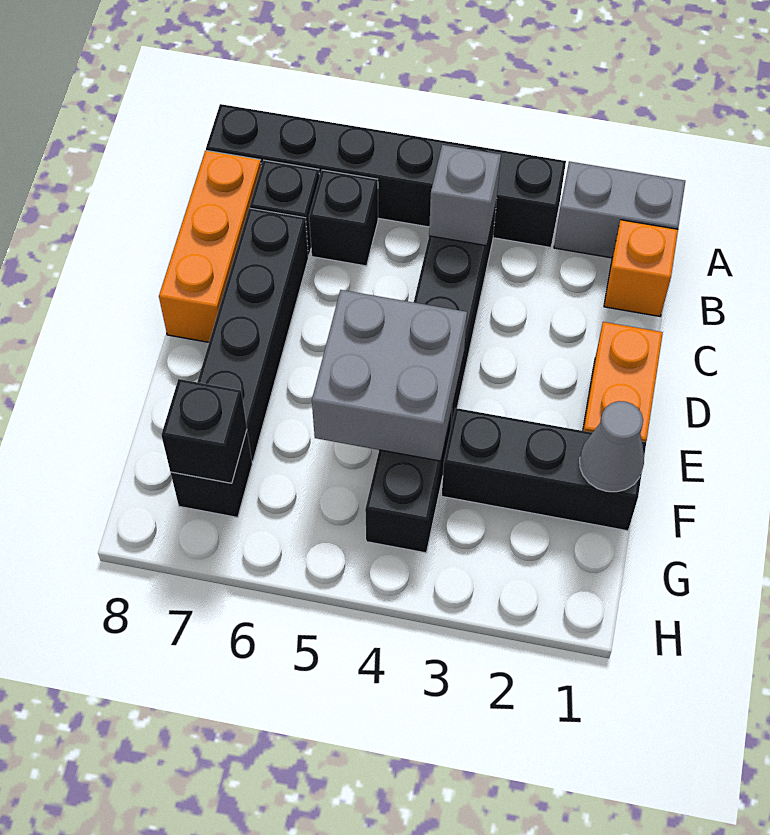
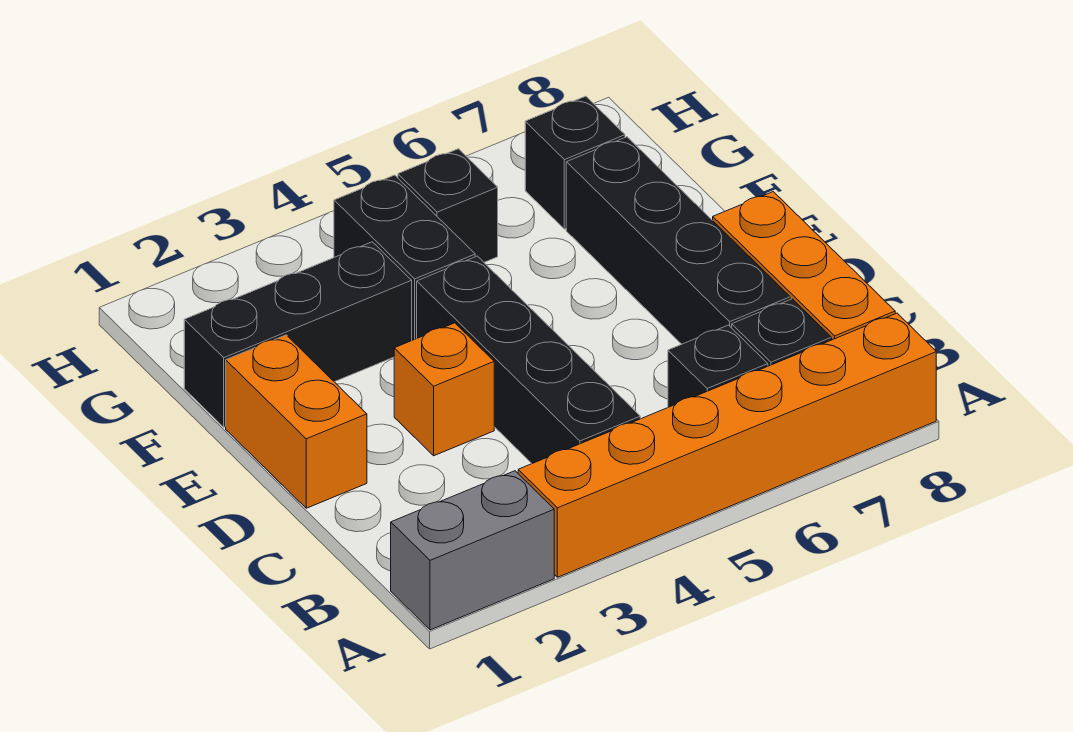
black 1x6 brick [206,104,566,248] -> orange 1x6 brick [518,313,936,577]
orange 1x1 brick [604,220,678,316] -> orange 1x1 brick moved to [394,323,494,456]
grey 1x1 brick [429,145,501,246] -> none
grey 2x2 brick [312,290,467,461] -> none
grey 1x1 cone [580,401,644,492] -> none
black 1x1 brick [161,379,247,483] -> black 1x1 brick moved to [398,149,498,262]

